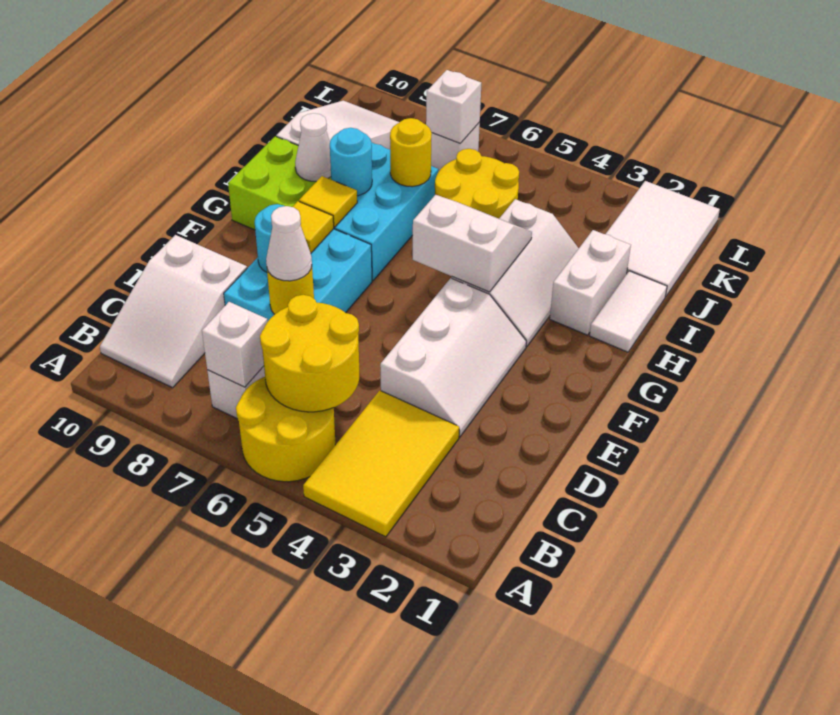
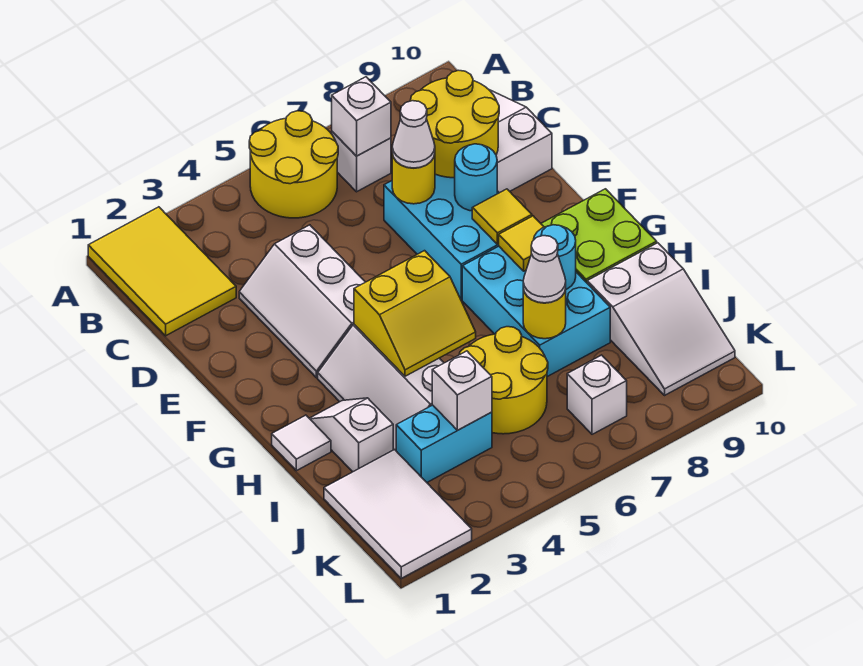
yellow 2x3 tile [303,391,459,537] -> yellow 2x3 tile moved to [88,207,236,336]
yellow 2x2 round brick [260,295,359,412] -> yellow 2x2 round brick moved to [410,70,499,178]
white 2x2 slope [413,195,532,292] -> yellow 2x2 slope [354,251,476,376]
white 1x2 tile [590,271,667,352] -> white 1x1 tile [272,415,331,471]
white 1x2 brick [550,230,631,335] -> white 1x2 slope [309,398,393,472]
white 1x1 cone [295,113,331,181] -> white 1x1 cone moved to [523,236,566,303]
none -> cyan 1x2 brick [396,405,492,482]
white 1x1 brick [426,70,481,143] -> white 1x1 brick moved to [432,351,492,430]

